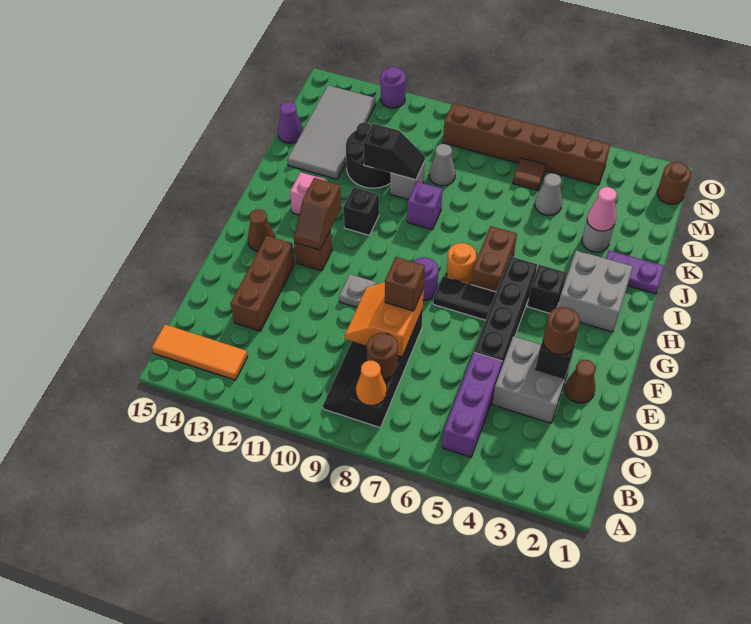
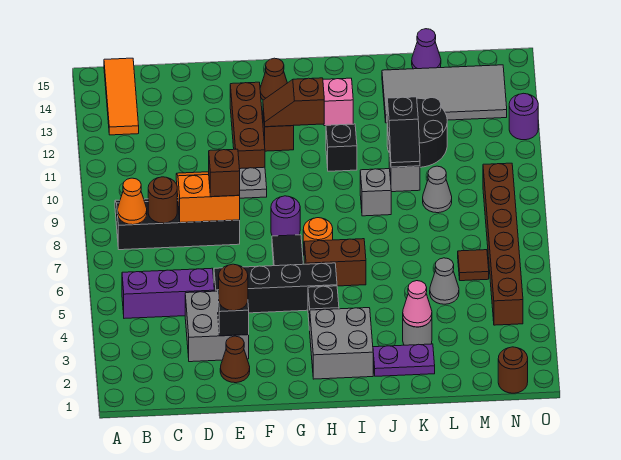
brown 1x3 brick [230,236,295,331] -> brown 1x3 brick turned to [230,82,265,169]
purple 1x2 plate [606,250,664,294] -> purple 1x2 plate turned to [373,344,435,376]
purple 1x1 brick [407,182,442,230] -> grey 1x1 brick [360,169,391,216]

